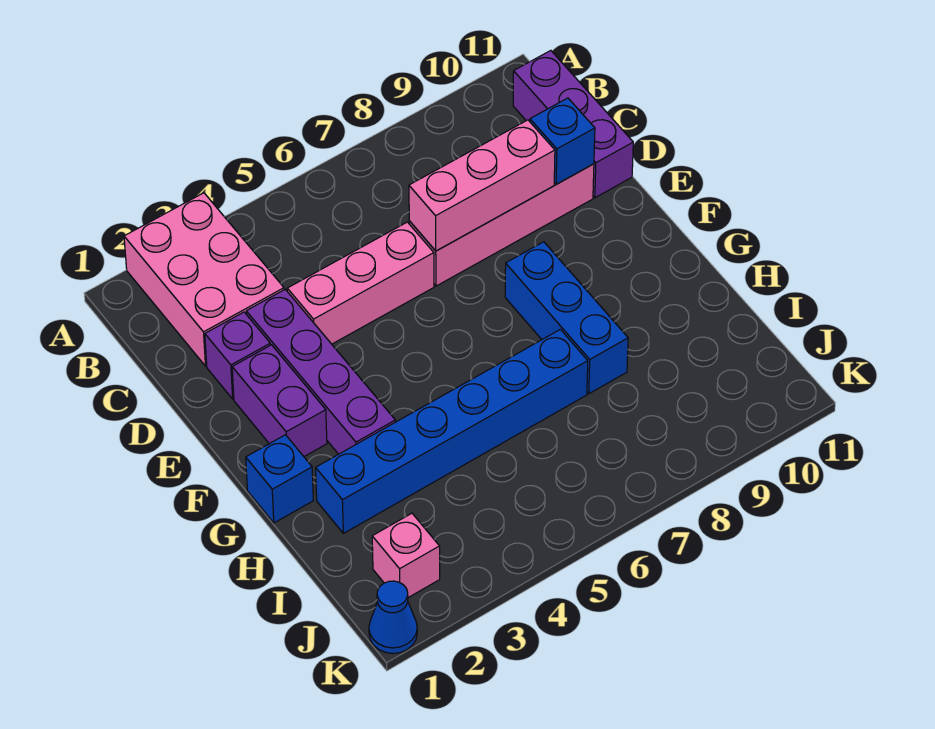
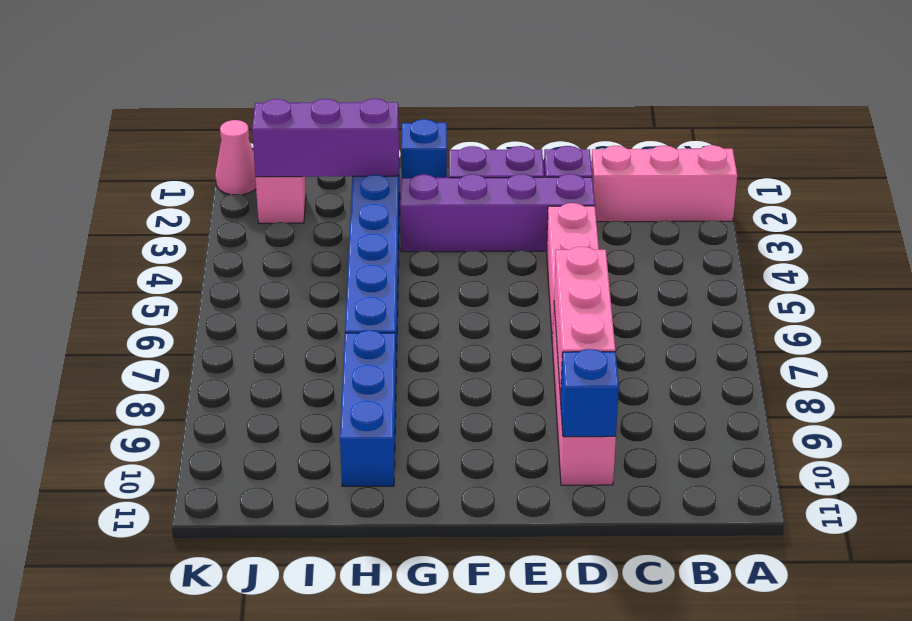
pink 2x3 brick [124,193,284,366] -> pink 1x3 brick [591,145,737,222]
purple 1x3 brick [513,51,633,198] -> purple 1x3 brick moved to [252,99,399,177]
blue 1x3 brick [505,242,628,394] -> blue 1x3 brick turned to [340,330,396,486]
blue 1x1 cone [369,581,417,653] -> pink 1x1 cone [215,120,256,195]

